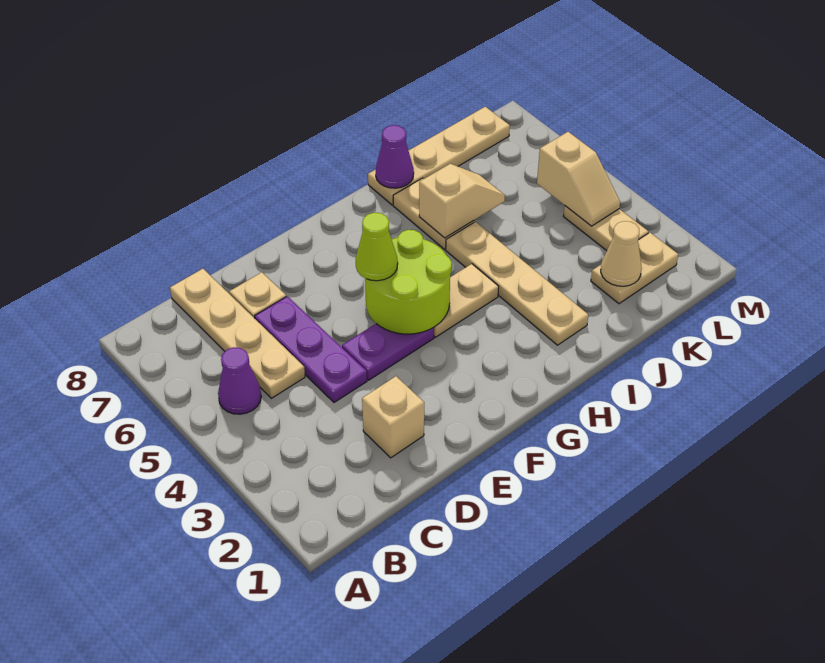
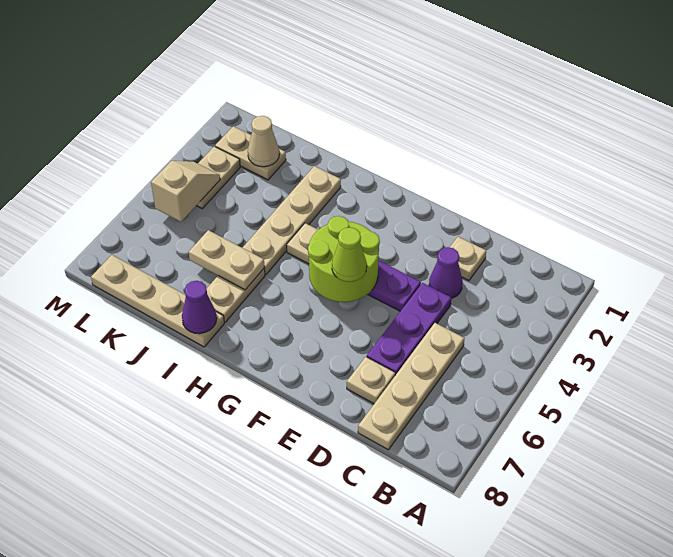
purple 1x1 cone [218,347,261,414] -> purple 1x1 cone moved to [429,247,462,298]
tan 1x1 brick [362,376,424,458] -> tan 1x1 plate [450,237,486,280]
tan 1x2 slope [419,164,505,238] -> tan 1x2 plate [189,230,265,290]

